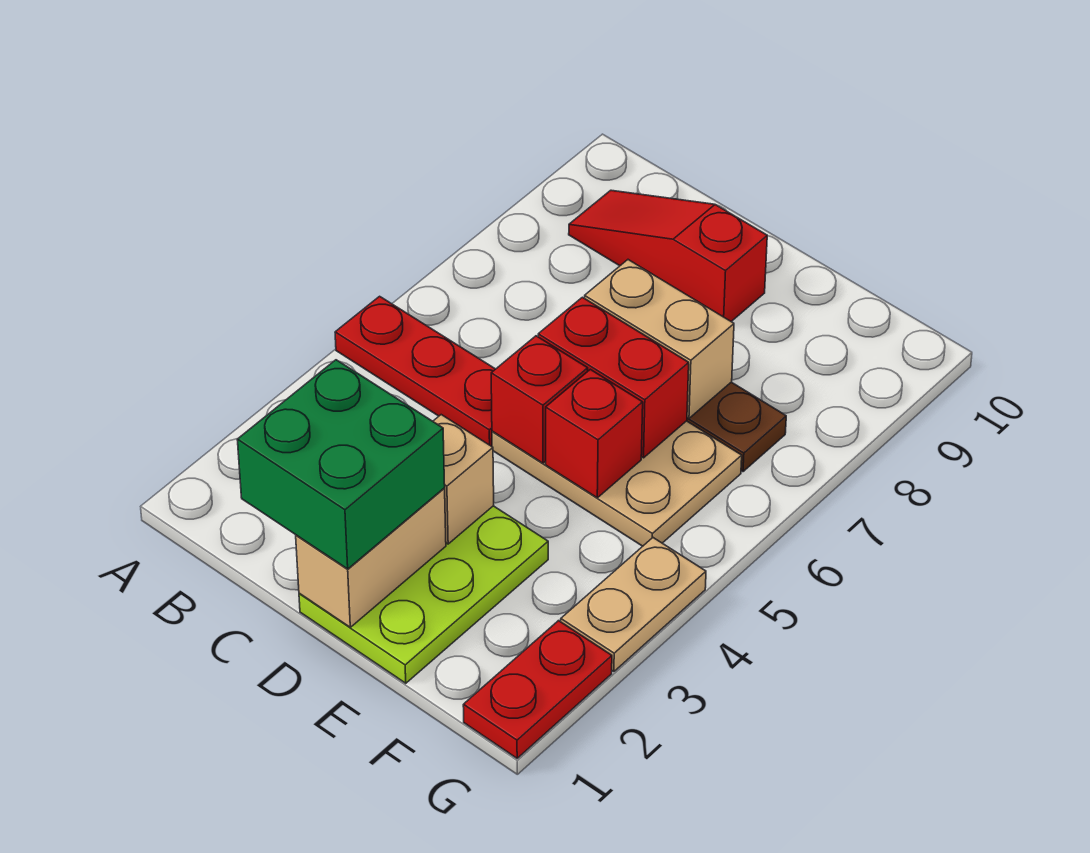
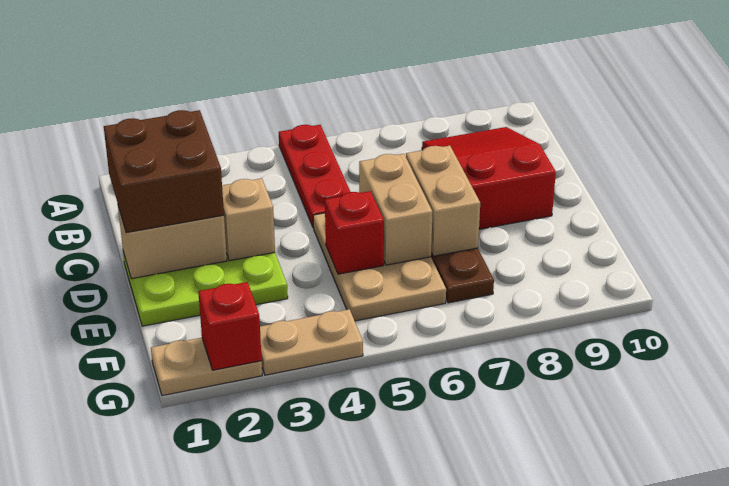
red 1x3 slope [569,190,767,321] -> red 2x3 slope [422,127,556,229]
green 2x2 brick [237,360,445,569] -> brown 2x2 brick [104,110,224,233]
red 1x1 brick [491,336,588,463] -> red 1x1 brick moved to [198,282,262,370]
red 1x2 brick [538,297,689,458] -> tan 1x2 brick [359,154,433,265]
red 1x2 plate [463,621,612,758] -> tan 1x2 plate [151,338,262,396]

